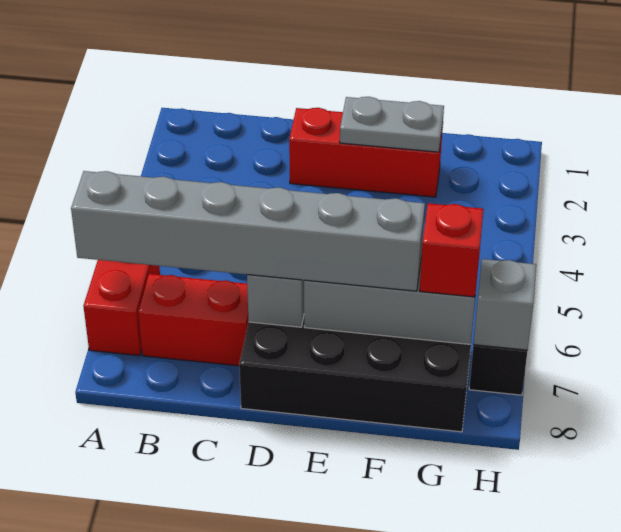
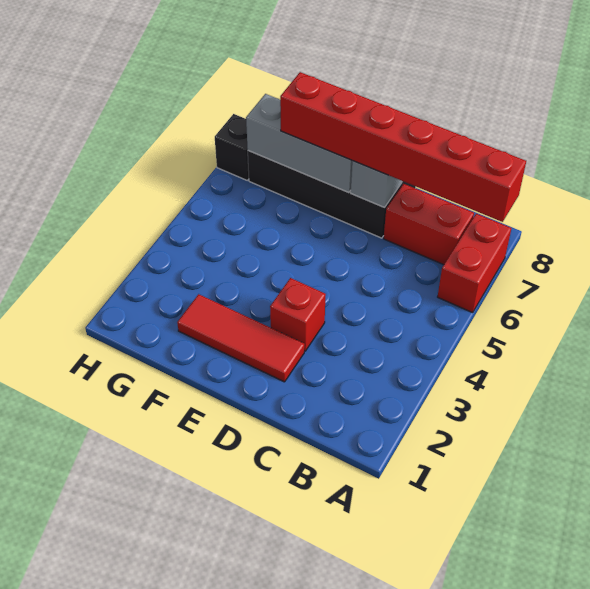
grey 1x6 brick [71,171,425,291] -> red 1x6 brick [280,72,526,222]
red 1x3 brick [289,108,443,197] -> red 1x3 tile [177,294,305,382]
grey 1x2 plate [340,97,444,152] -> none
red 1x1 brick [420,203,483,297] -> red 1x1 brick moved to [270,278,326,351]
grey 1x1 brick [473,259,536,350] -> none

